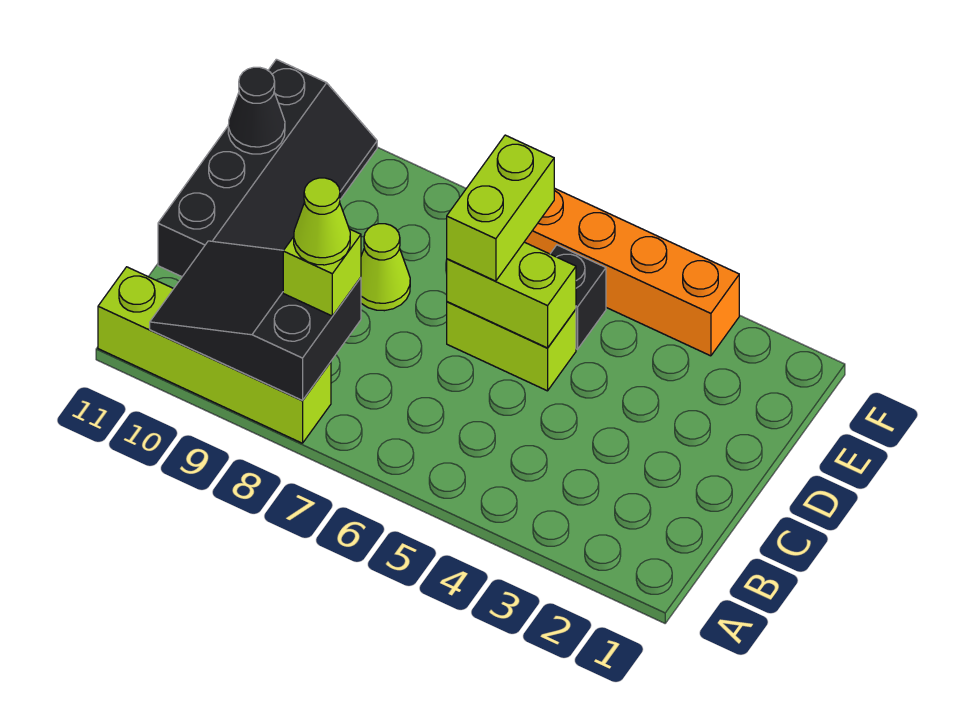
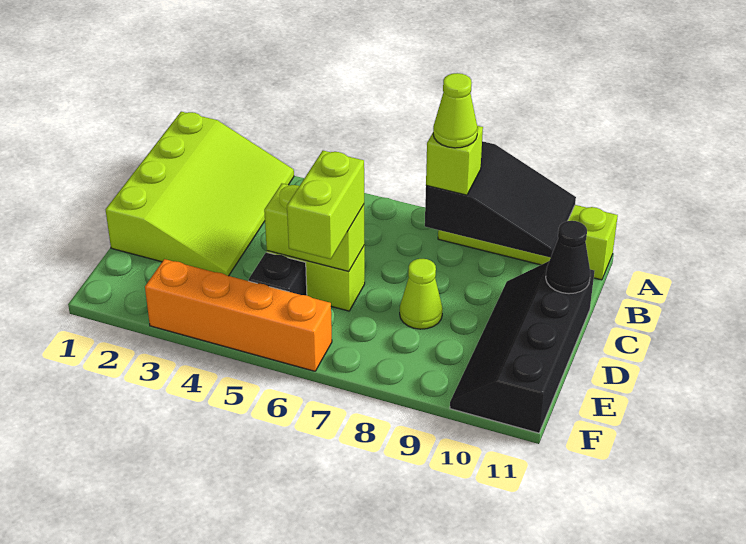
none -> lime 3x4 slope [105,112,294,276]
black 1x1 cone [228,67,285,154] -> black 1x1 cone moved to [546,221,590,294]

